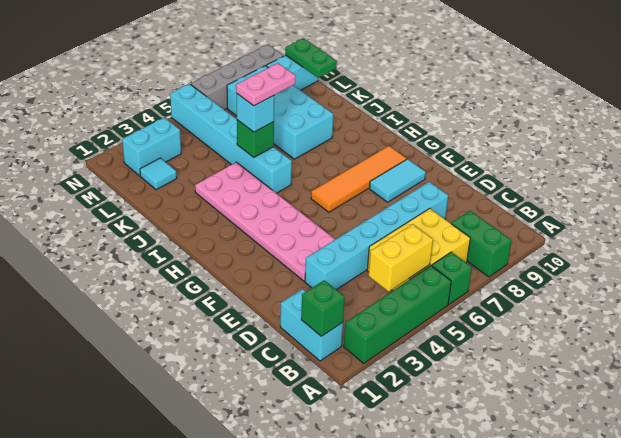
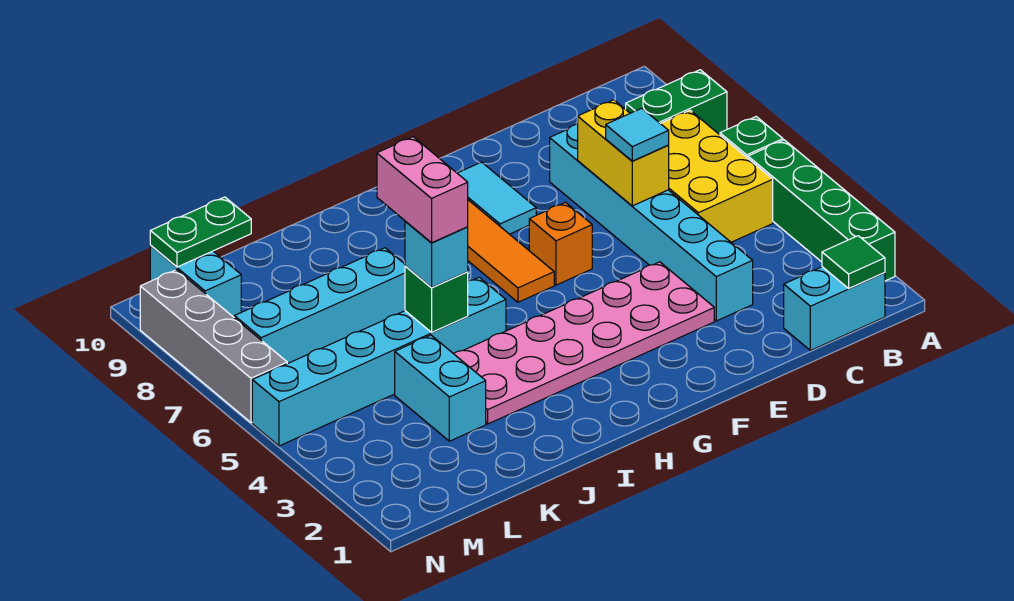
green 1x1 brick [301,280,345,336] -> green 1x1 tile [822,236,885,288]
yellow 1x2 brick [369,224,433,292] -> yellow 1x2 brick moved to [578,100,669,206]
none -> orange 1x1 brick [529,202,592,285]
pink 1x2 plate [236,63,296,106] -> pink 1x2 brick [377,137,468,243]
cyan 2x4 brick [227,66,334,159] -> cyan 1x4 brick [234,248,405,364]
cyan 1x1 tile [140,158,177,190] -> cyan 1x1 tile moved to [606,108,669,161]
cyan 1x2 brick [122,117,181,176] -> cyan 1x2 brick moved to [395,335,486,441]

